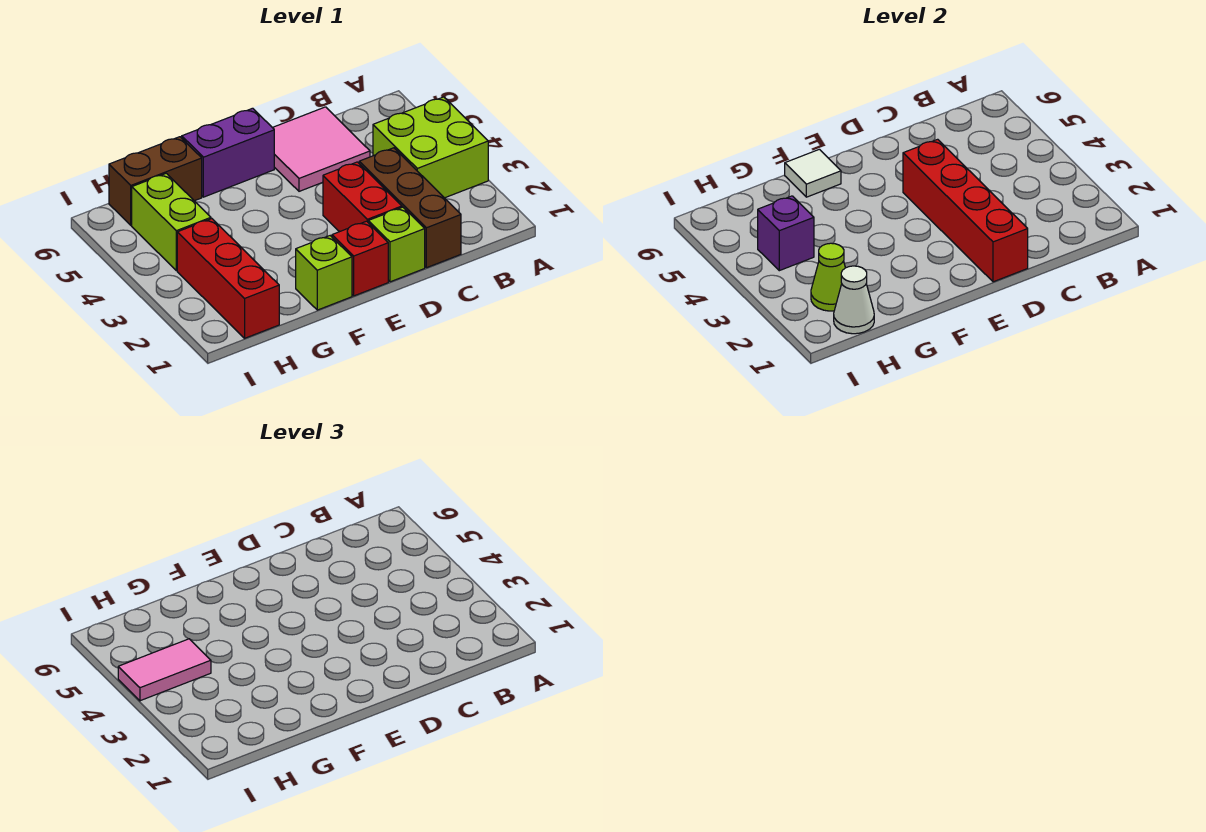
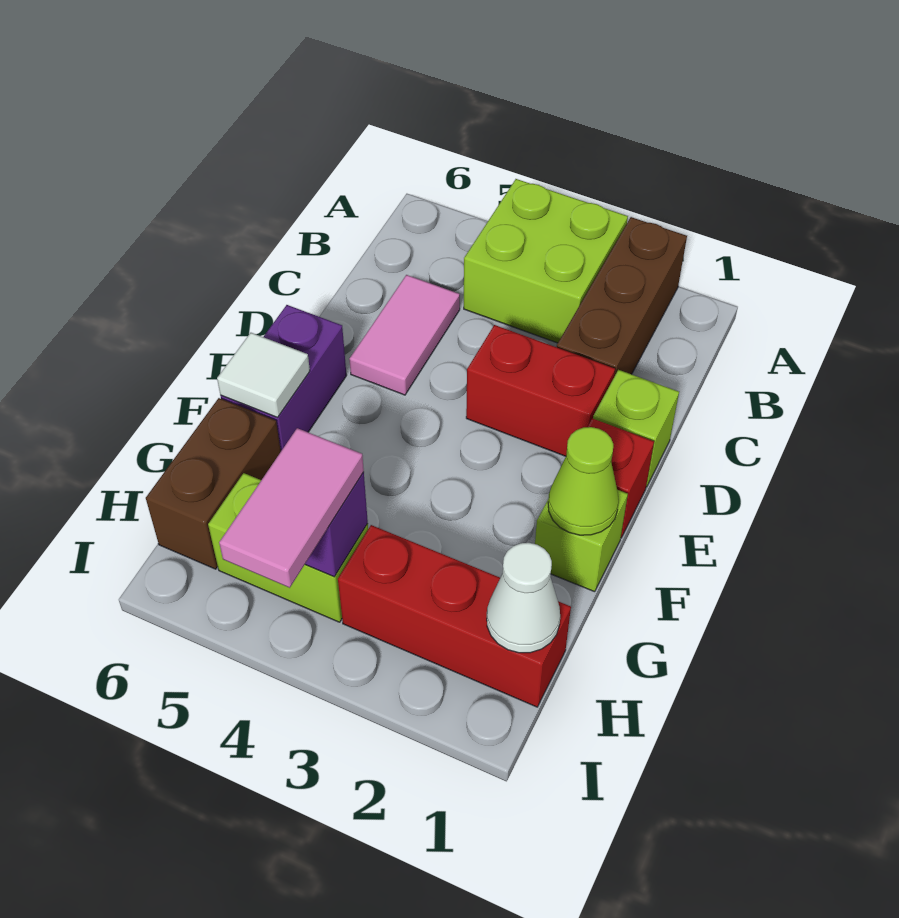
brown 1x3 brick [359,148,461,268] -> brown 1x3 brick turned to [557,217,687,377]
pink 2x2 tile [272,107,370,191] -> pink 1x2 tile [349,275,460,395]
red 1x4 brick [903,139,1028,282] -> none
lime 1x1 cone [811,243,845,311] -> lime 1x1 cone moved to [548,427,619,535]

